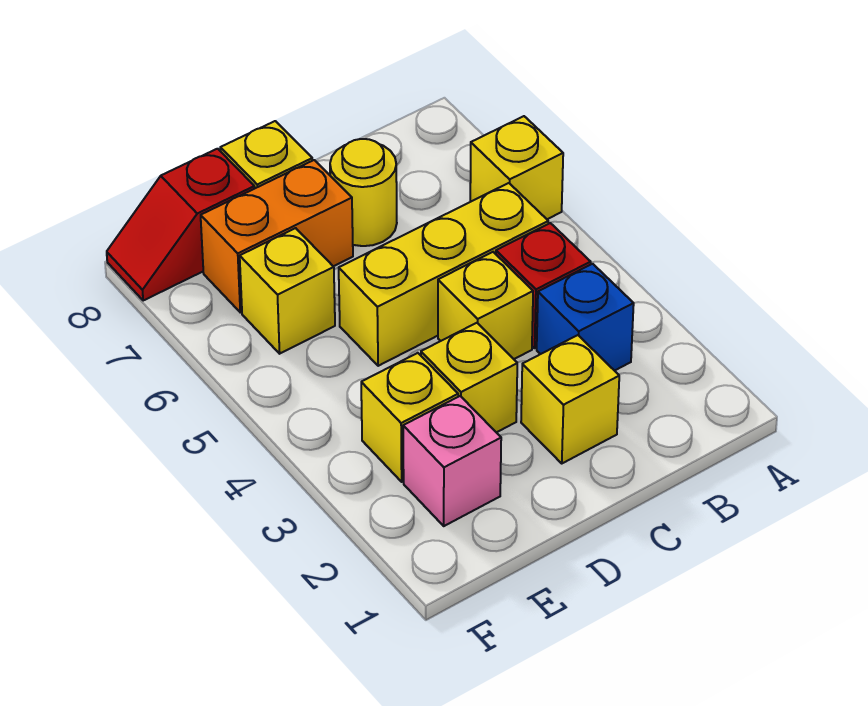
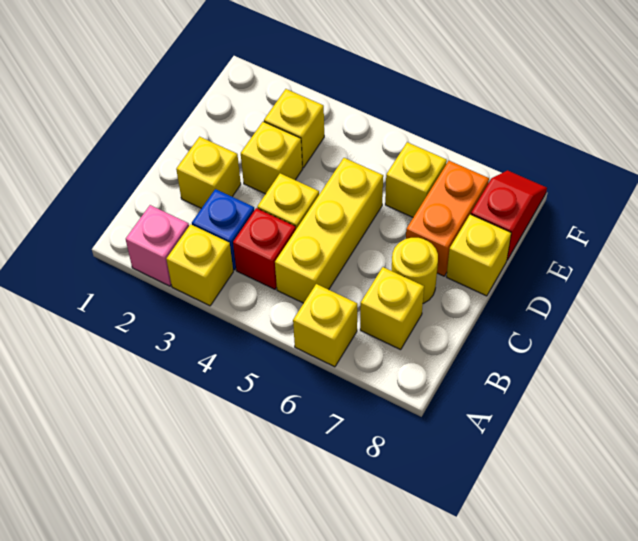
none -> yellow 1x1 brick [166,224,233,306]
none -> yellow 1x1 brick [360,267,424,350]
pink 1x1 brick [403,396,501,526] -> pink 1x1 brick moved to [126,205,189,286]

